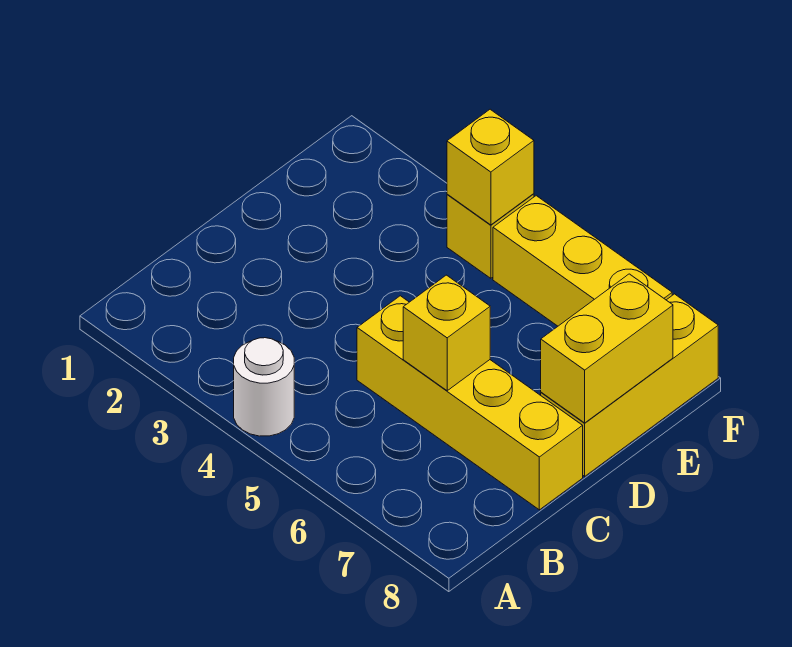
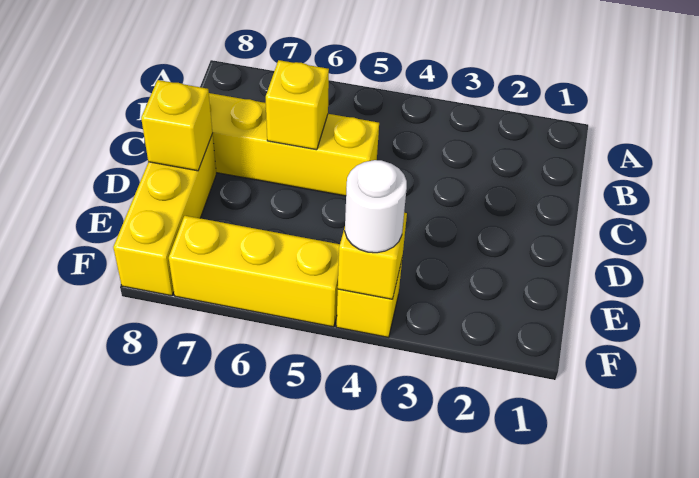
white 1x1 round brick [234,338,294,436] -> white 1x1 round brick moved to [345,160,407,253]
yellow 1x2 brick [541,274,673,423] -> yellow 1x1 brick [141,80,212,171]

